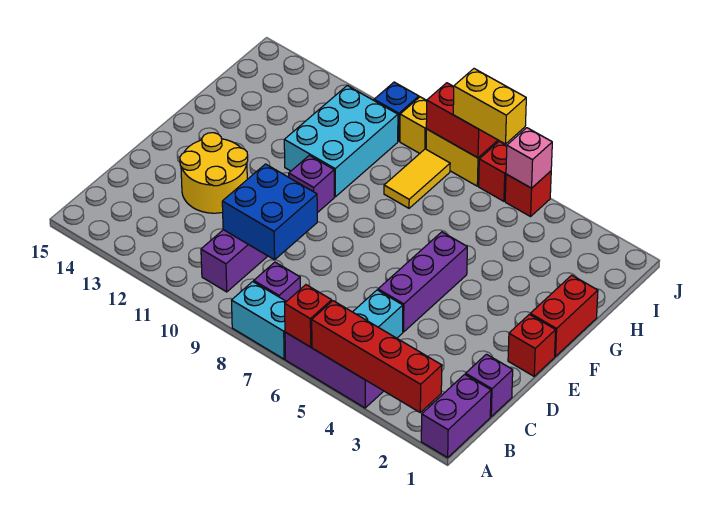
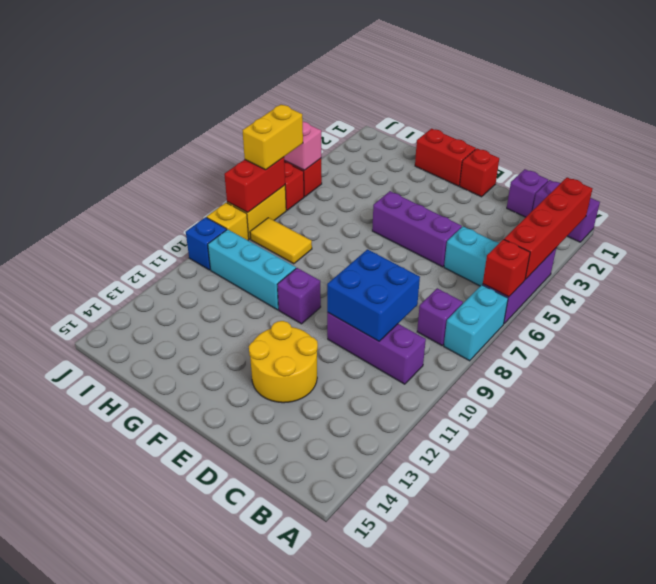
cyan 2x3 brick [284,85,398,197] -> cyan 1x3 brick [208,229,296,310]

